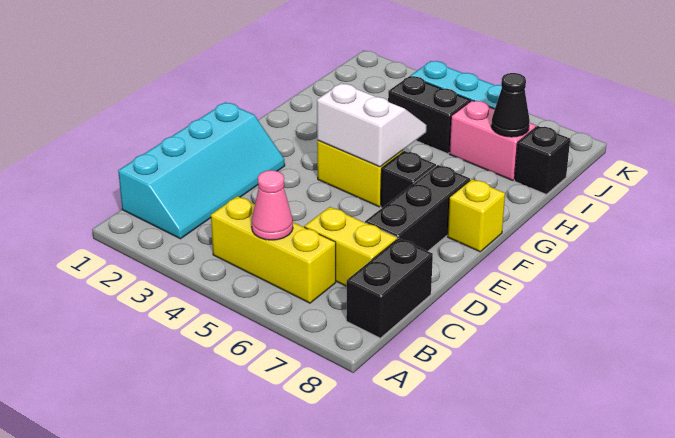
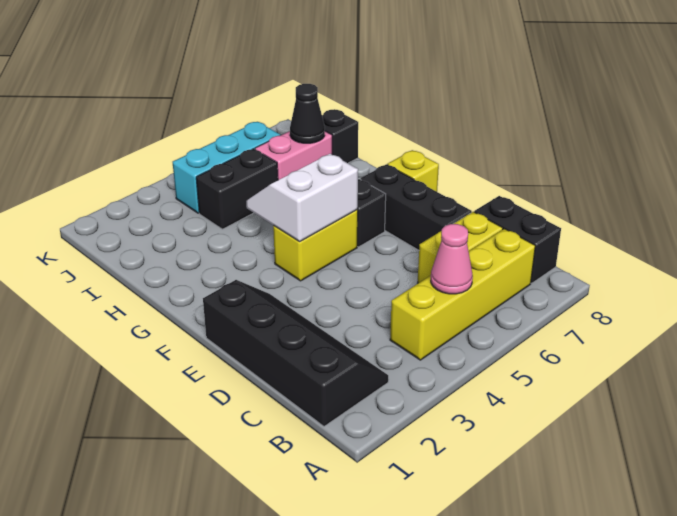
cyan 2x4 slope [118,102,285,239] -> black 2x4 slope [203,280,388,426]
yellow 1x3 brick [211,196,336,303] -> yellow 1x4 brick [390,229,535,360]

